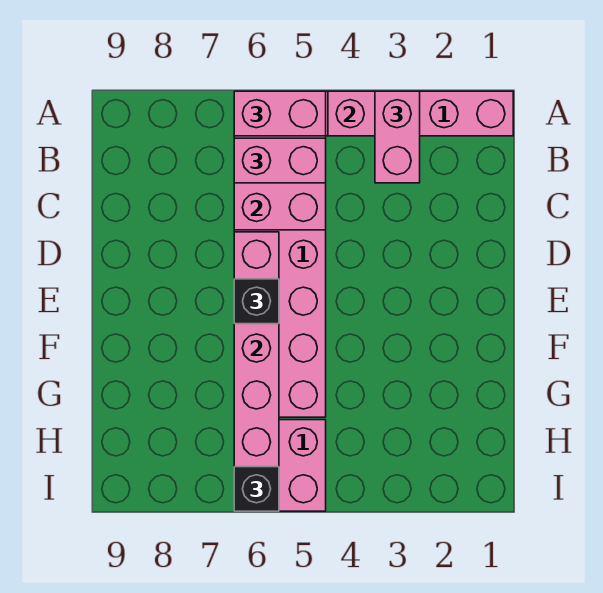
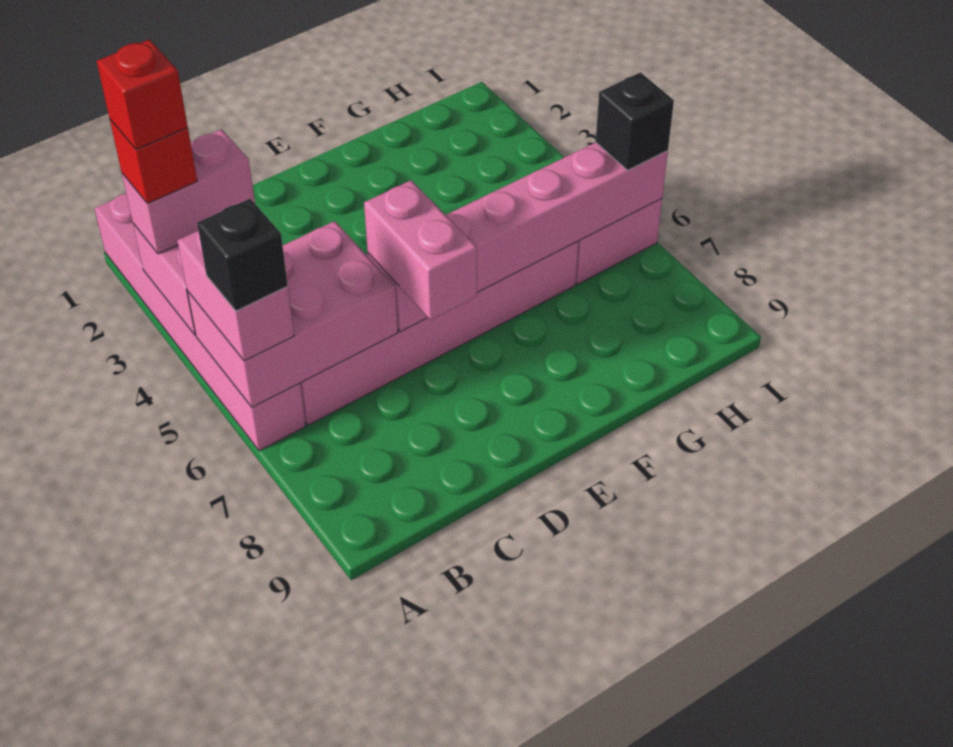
none -> red 1x1 brick [110,120,197,203]
none -> red 1x1 brick [97,40,188,149]
pink 1x2 brick [234,138,326,183] -> pink 1x2 brick moved to [364,180,477,320]
black 1x1 brick [234,279,279,324] -> black 1x1 brick moved to [197,199,288,311]

